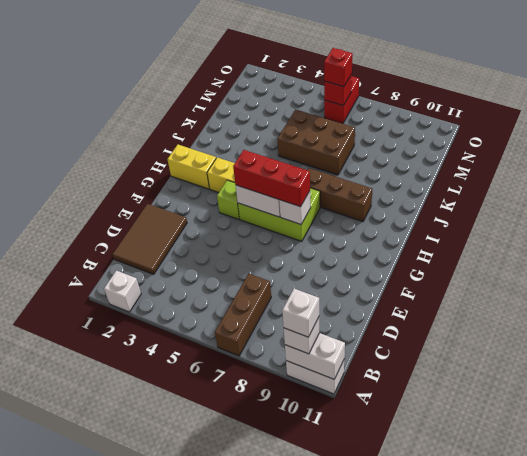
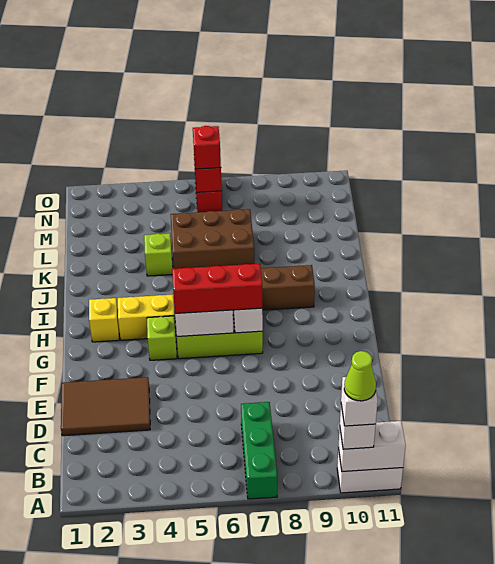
white 1x1 brick [104,270,141,312] -> none
brown 1x3 brick [215,274,271,356] -> green 1x3 brick [241,402,277,499]
none -> lime 1x1 cone [344,351,376,401]
brown 2x3 tile [113,204,187,274] -> brown 2x3 tile turned to [61,377,150,436]
yellow 1x2 brick [167,145,216,189] -> yellow 1x1 brick [89,298,119,342]
none -> lime 1x1 brick [144,233,173,276]

